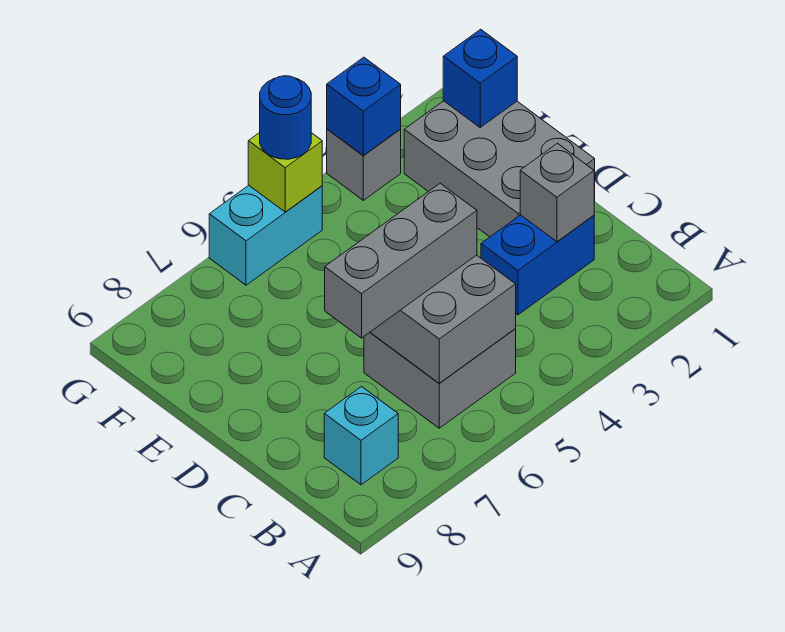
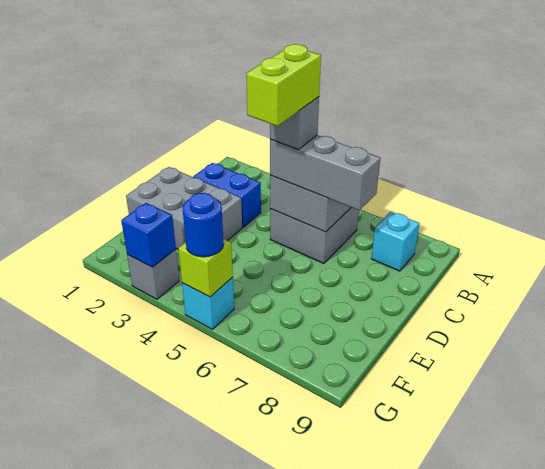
grey 1x1 brick [520,143,594,242] -> grey 1x1 brick moved to [270,97,319,150]
none -> lime 1x2 brick [246,44,321,126]
grey 2x3 brick [404,101,595,237] -> grey 2x3 brick turned to [126,167,242,249]
blue 1x1 brick [443,29,517,127] -> none
cyan 1x2 brick [209,185,322,285] -> cyan 1x1 brick [182,277,234,329]

